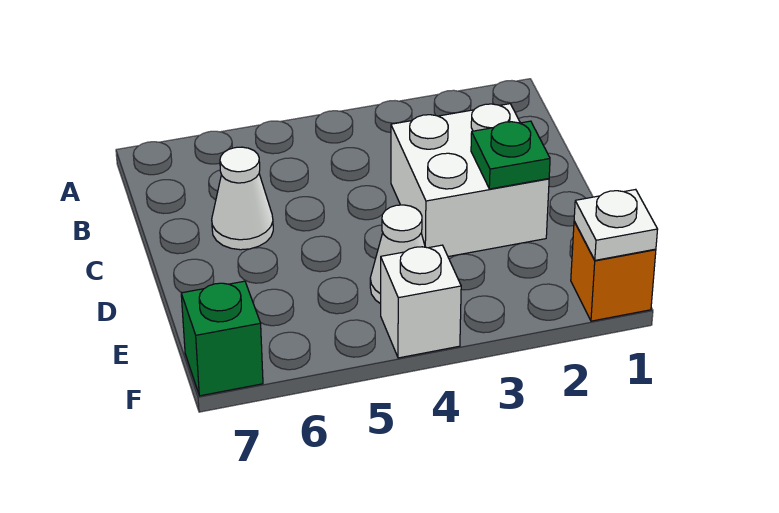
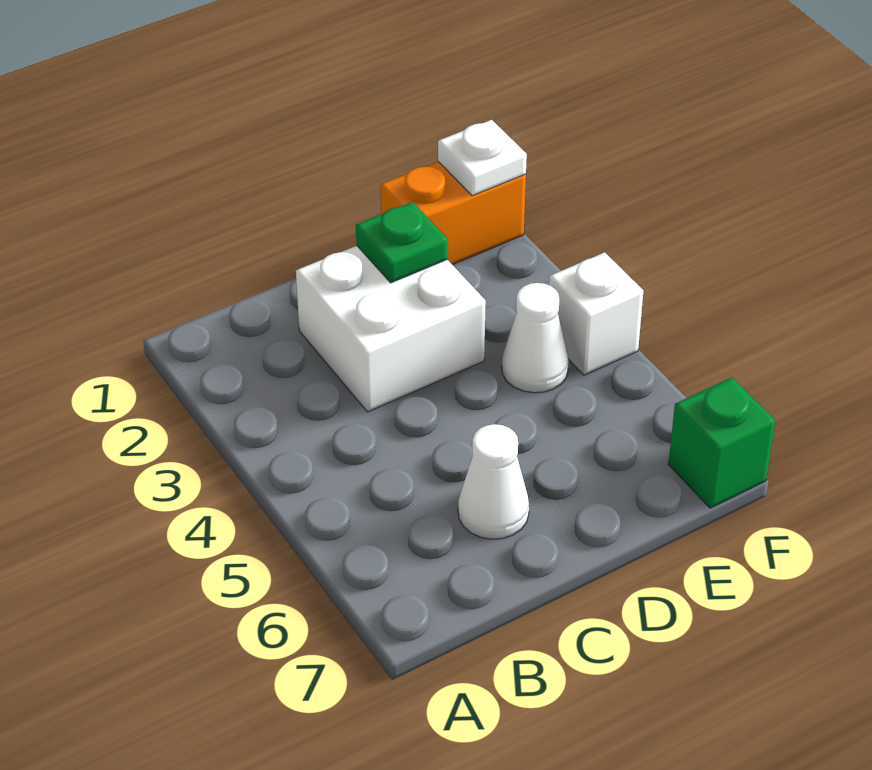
orange 1x1 brick [571,221,656,321] -> orange 1x2 brick [381,162,526,265]

